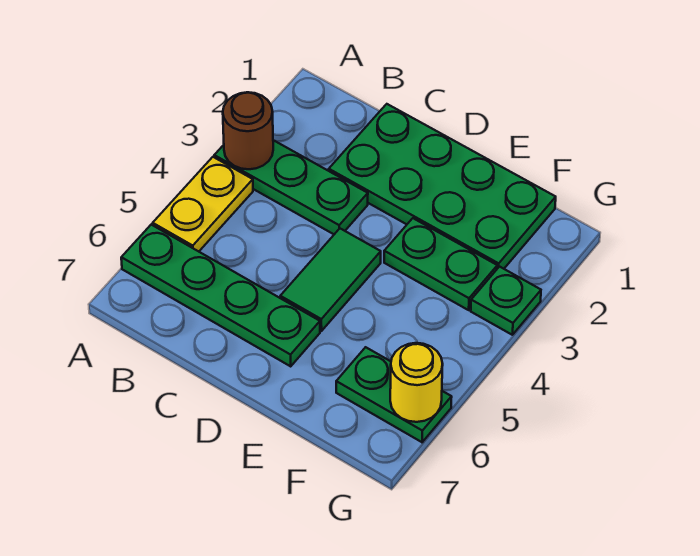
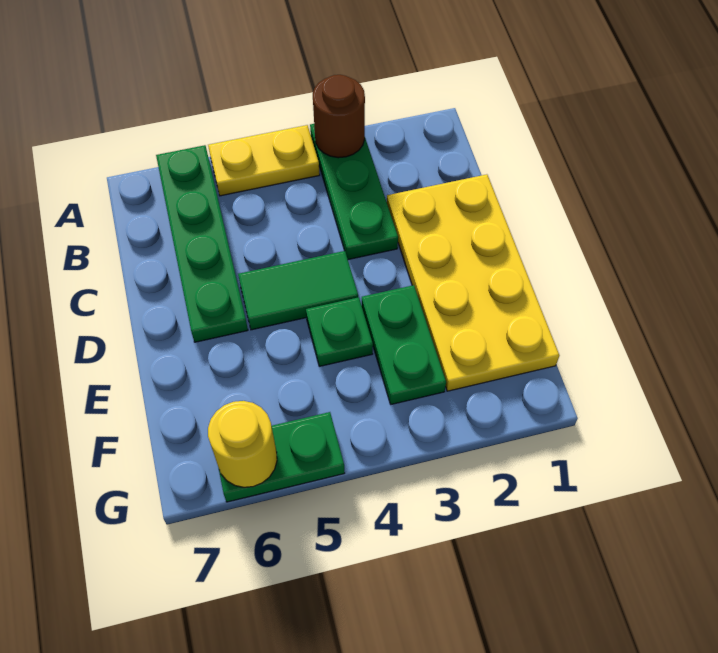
green 2x4 plate [329,104,556,269] -> yellow 2x4 plate [387,174,559,391]
green 1x2 plate [336,347,452,442] -> green 1x2 plate turned to [219,412,345,502]
green 1x1 plate [471,267,541,335] -> green 1x1 plate moved to [306,297,373,366]

